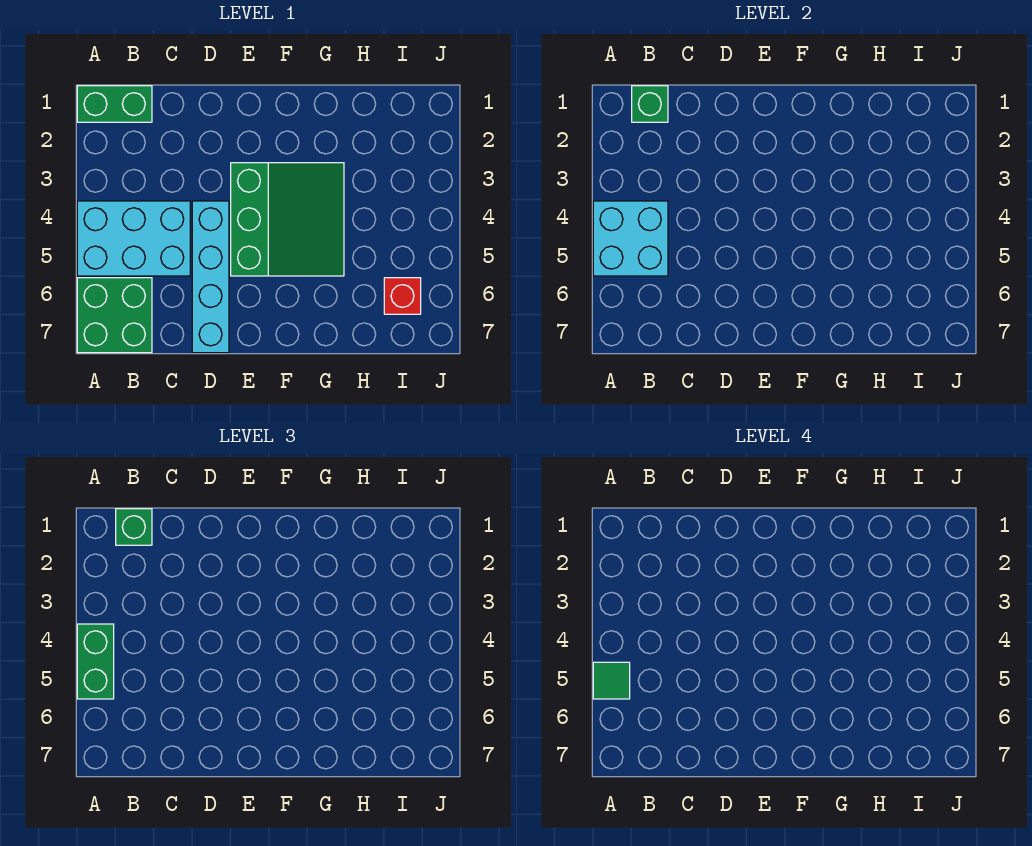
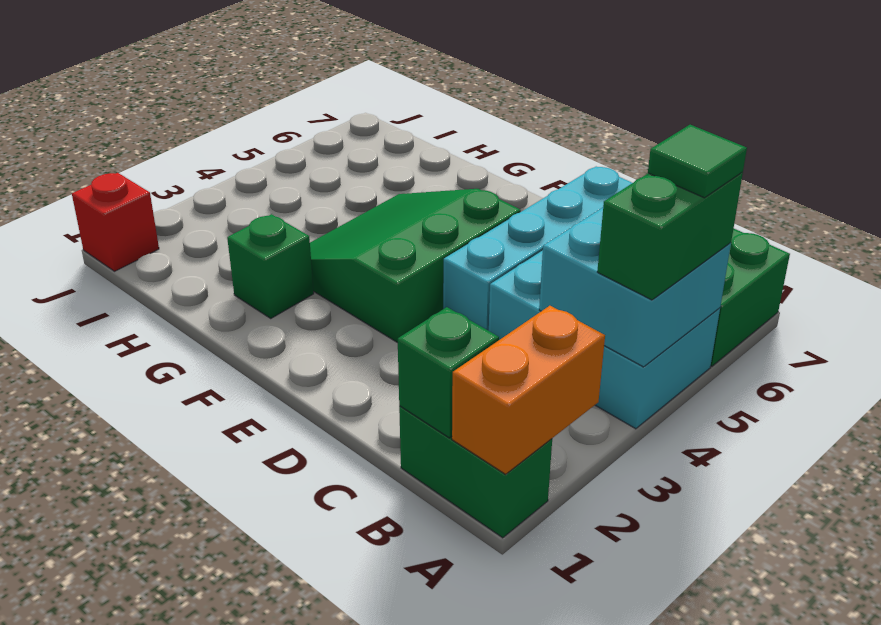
none -> orange 1x2 brick [452,306,605,474]
green 1x1 brick [116,509,152,545] -> green 1x1 brick moved to [227,214,314,318]
red 1x1 brick [384,278,421,314] -> red 1x1 brick moved to [72,173,159,271]

